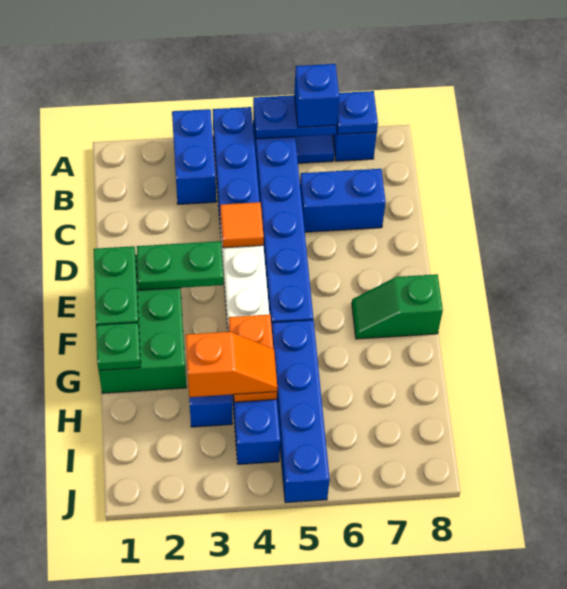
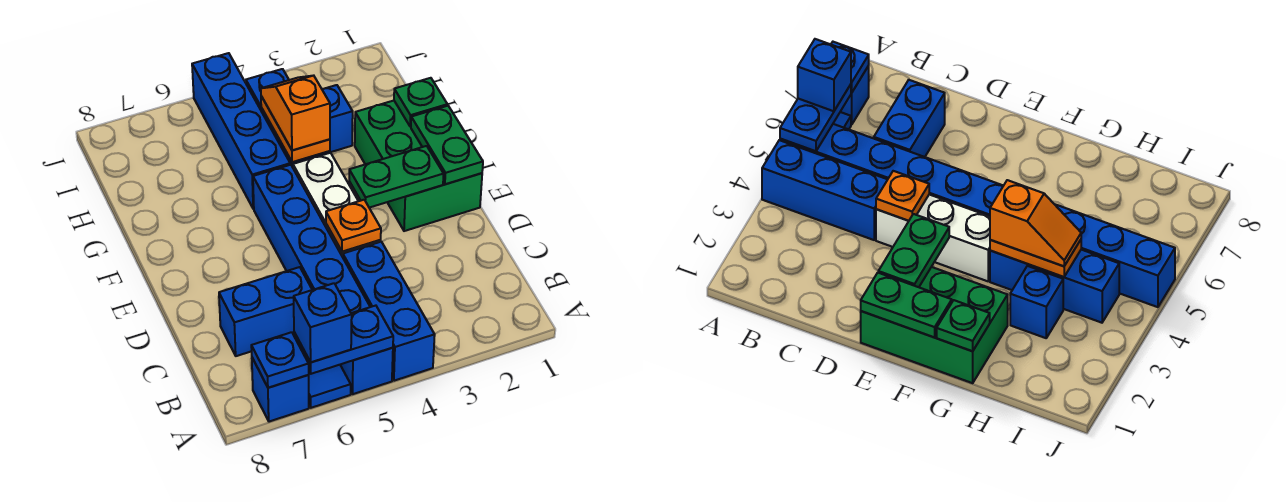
blue 1x2 brick [172,109,216,204] -> none
orange 1x1 tile [220,202,264,248] -> orange 1x1 plate [326,200,381,252]
green 1x2 slope [352,274,443,339] -> none
orange 1x2 slope [186,332,277,397] -> orange 1x2 slope turned to [261,75,330,150]

